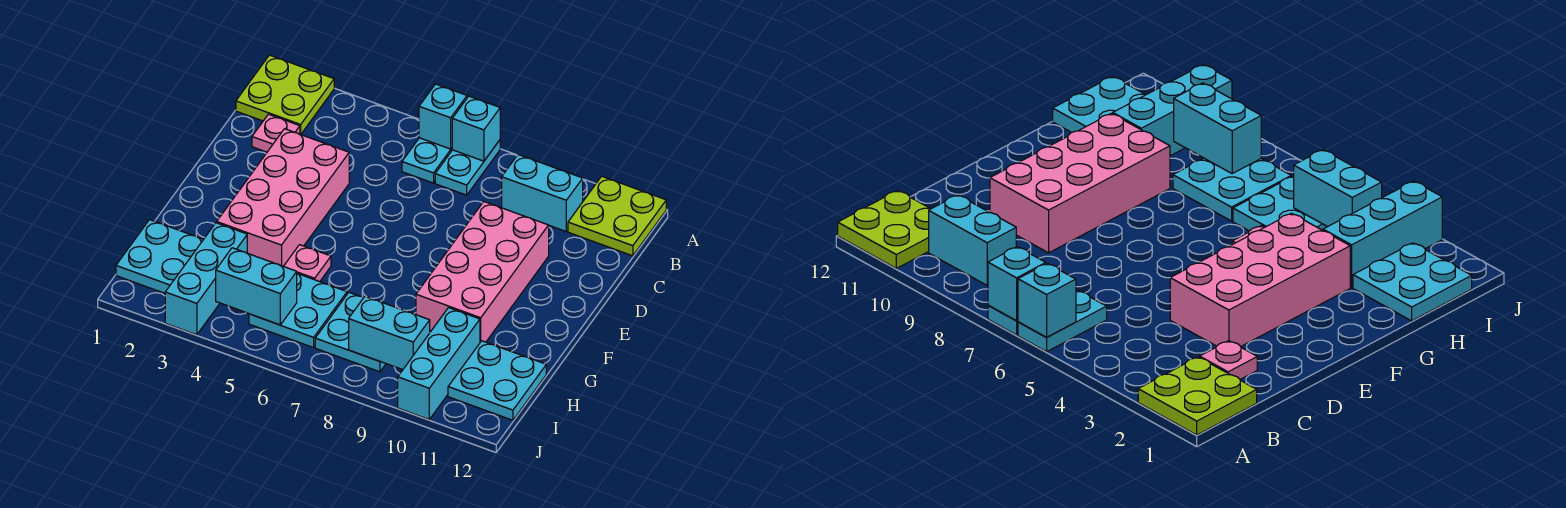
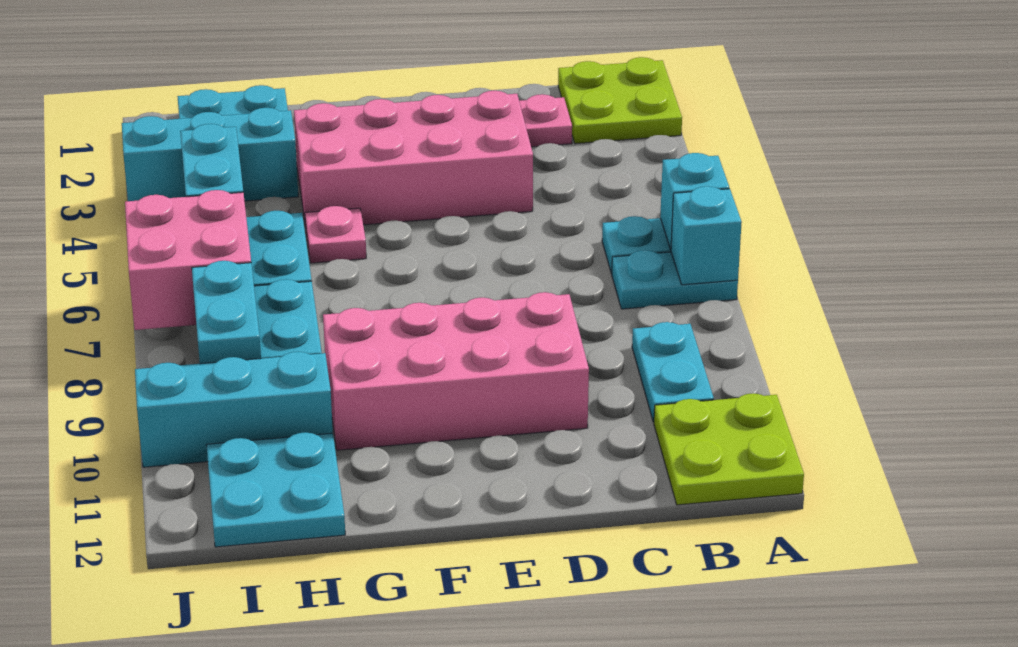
cyan 1x2 brick [502,155,583,231] -> cyan 1x2 plate [632,322,714,422]
none -> pink 2x2 brick [125,190,251,330]

